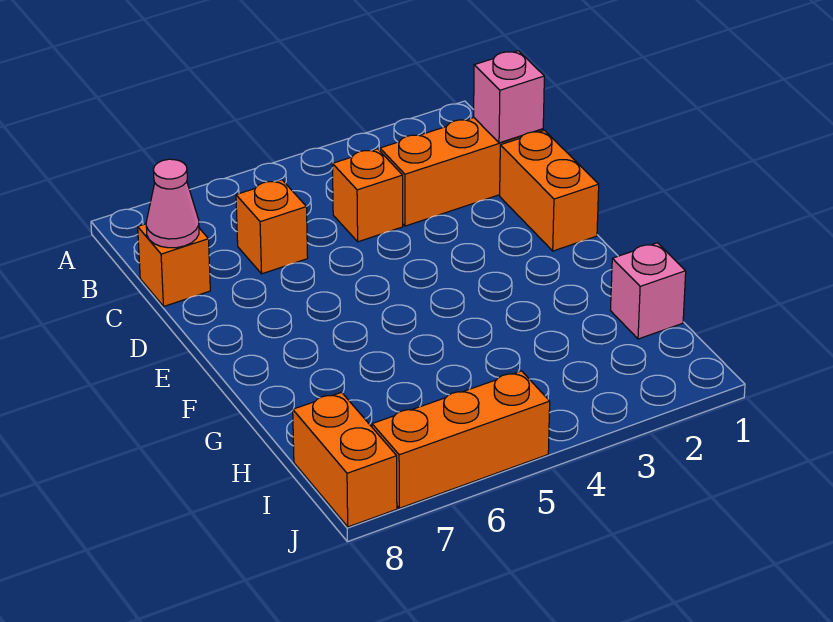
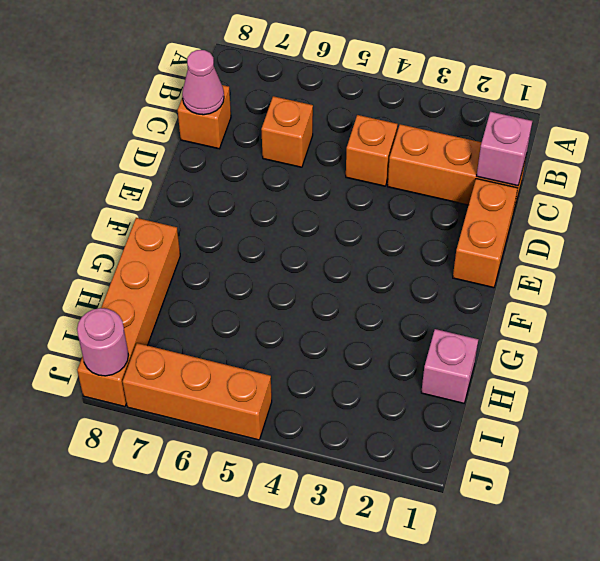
orange 1x2 brick [293,392,397,527] -> orange 1x4 brick [77,218,180,407]
none -> pink 1x1 round brick [77,308,128,376]

